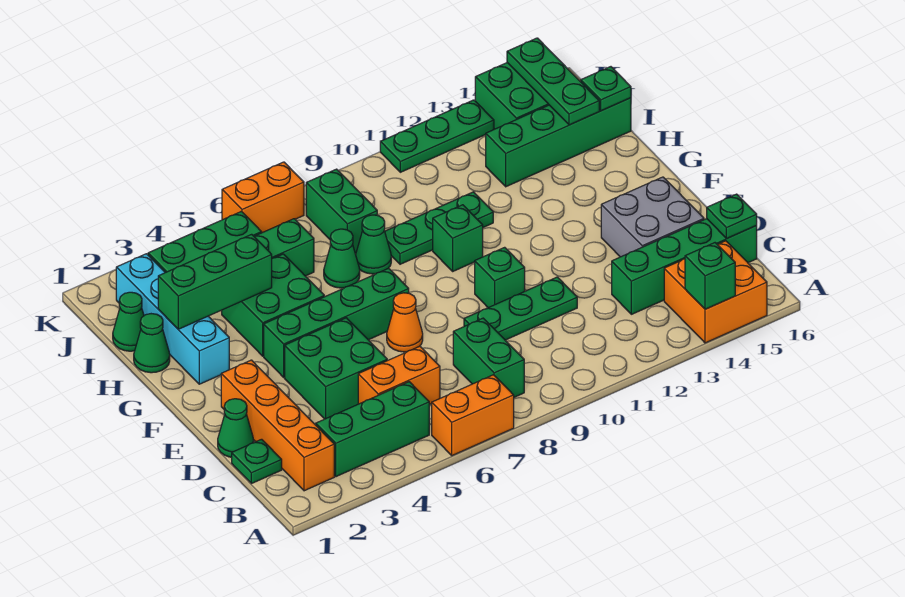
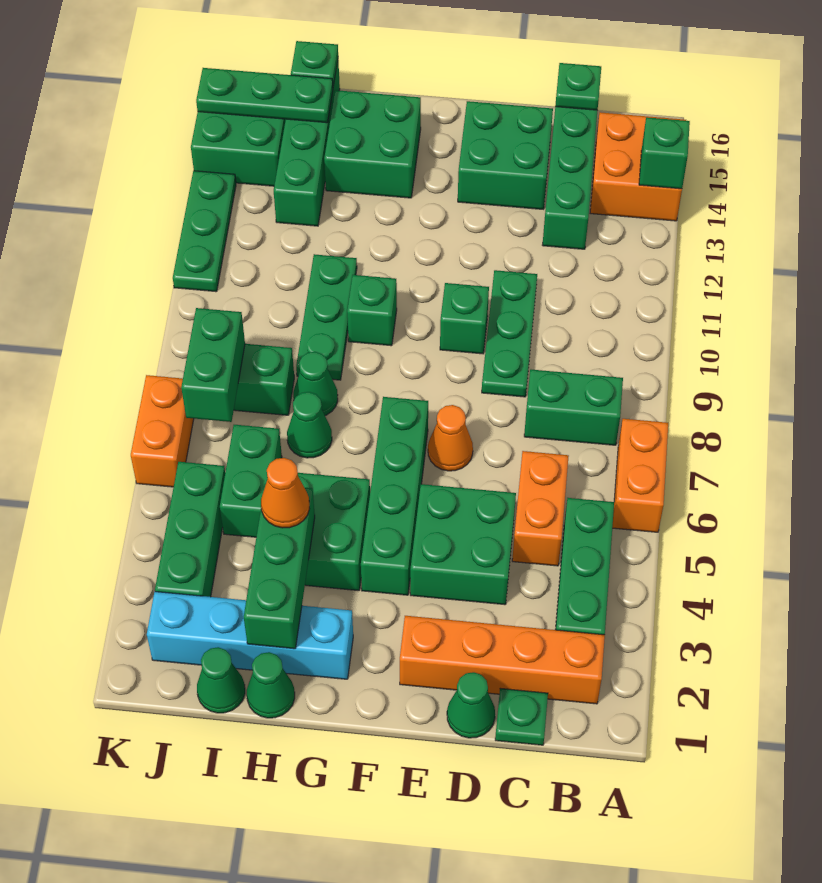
grey 2x2 brick [601,177,704,257] -> green 2x2 brick [458,101,553,209]
none -> green 2x2 brick [324,90,421,198]
none -> orange 1x1 cone [261,458,310,528]
none -> green 1x2 brick [181,308,245,422]

